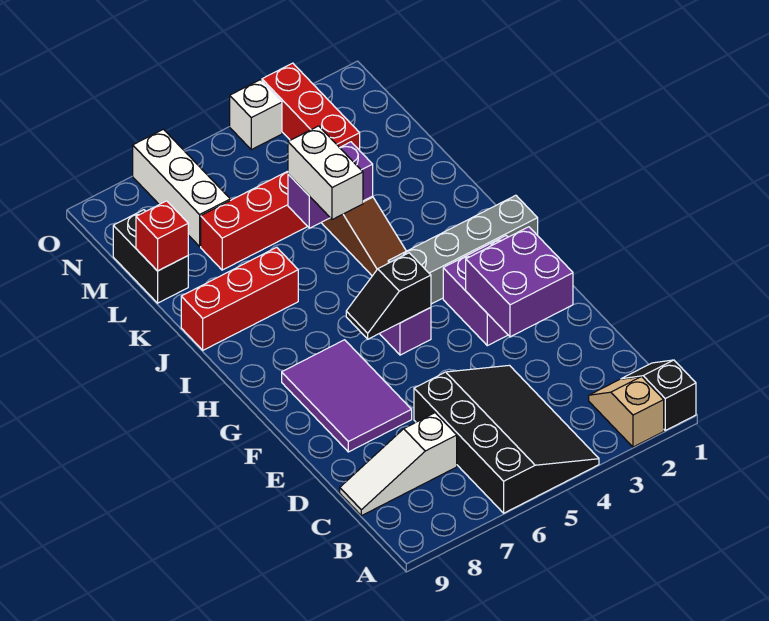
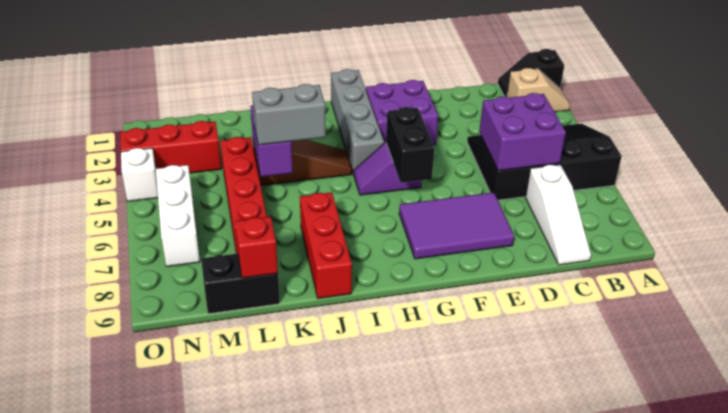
tan 1x2 slope [589,377,664,447] -> tan 1x2 slope turned to [507,68,570,112]
purple 2x2 brick [466,227,573,337] -> purple 2x2 brick moved to [479,93,566,171]
black 1x2 slope [346,253,431,339] -> black 1x2 brick [386,107,434,183]
white 1x2 brick [288,126,363,220] -> grey 1x2 brick [252,84,326,145]
white 1x3 brick [133,129,230,246] -> white 1x3 brick turned to [156,165,200,267]

